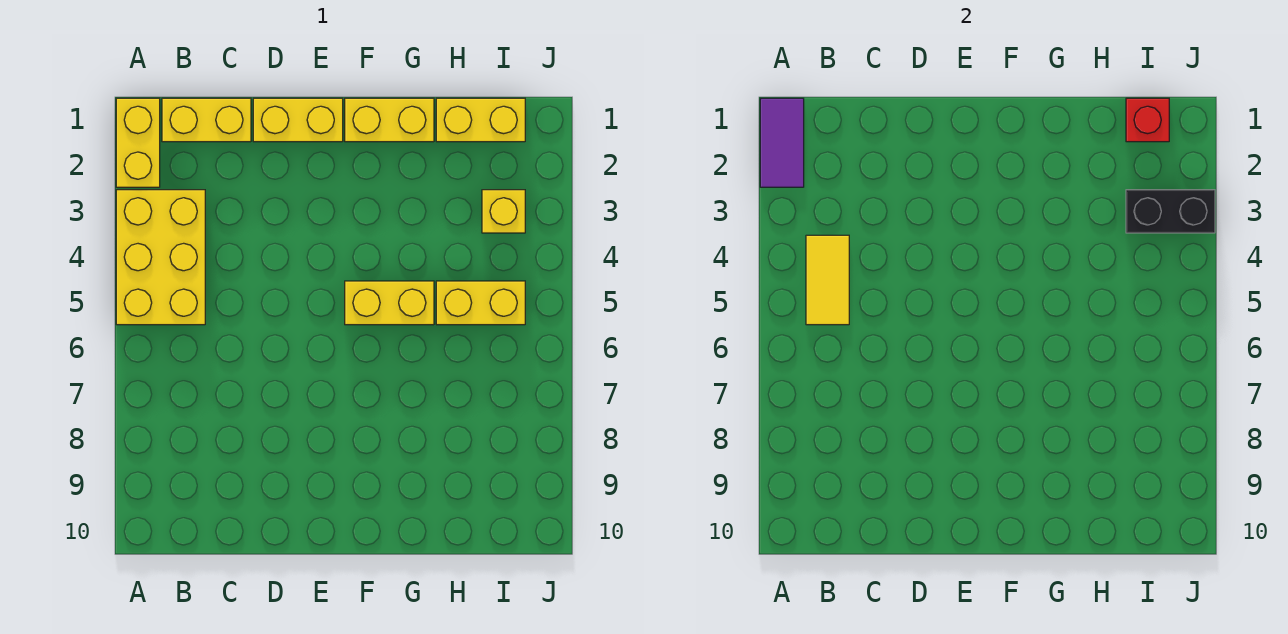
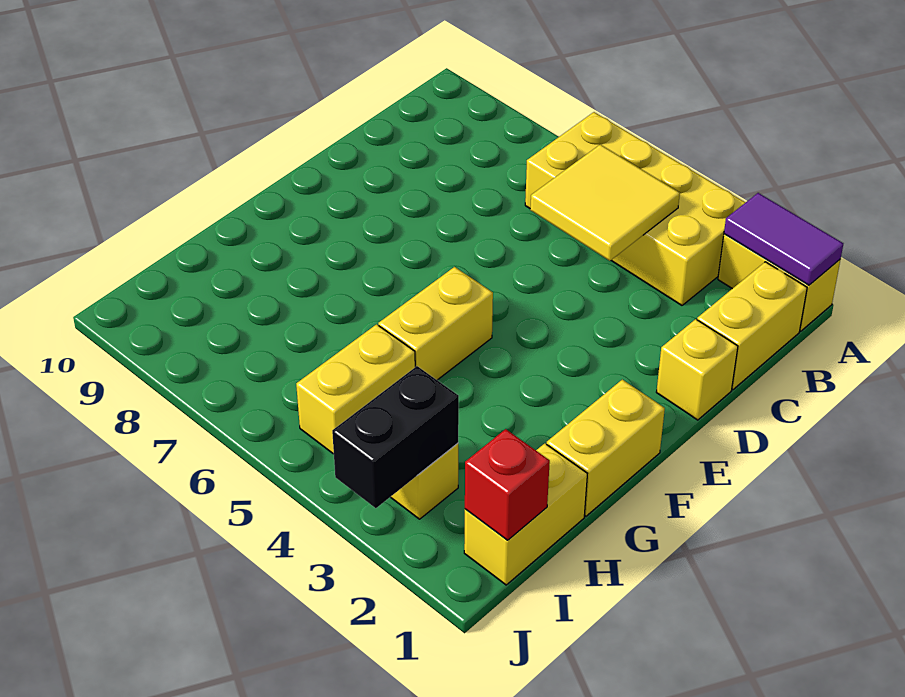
yellow 2x3 brick [116,190,205,325] -> yellow 2x4 brick [525,112,746,305]
yellow 1x2 tile [806,235,849,325] -> yellow 2x2 tile [530,144,680,261]
yellow 1x2 brick [253,98,343,142] -> yellow 1x1 brick [656,319,738,420]

